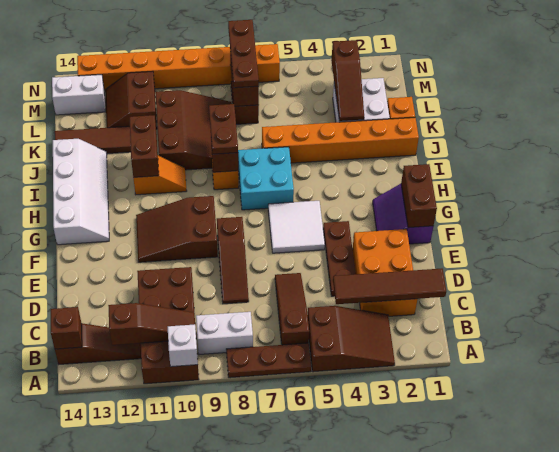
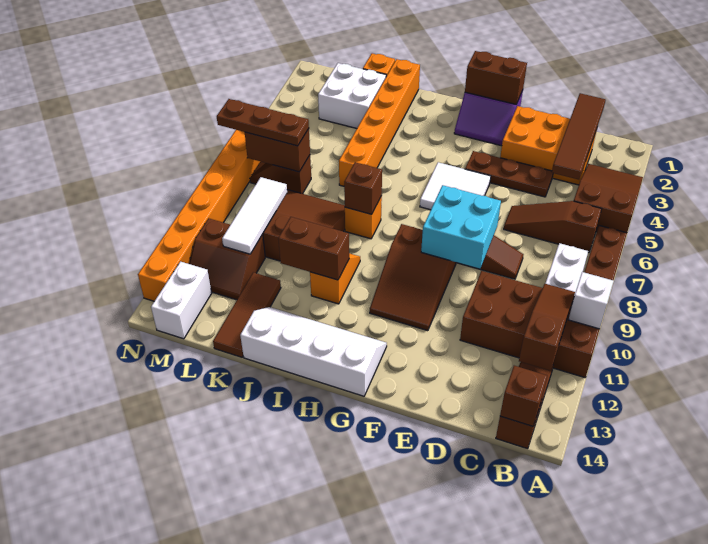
cyan 2x2 brick [238,147,294,210] -> cyan 2x2 brick moved to [421,185,501,269]
brown 1x2 plate [209,104,238,154] -> none
brown 1x3 slope [331,40,364,121] -> none
none -> white 1x3 tile [222,177,287,254]

